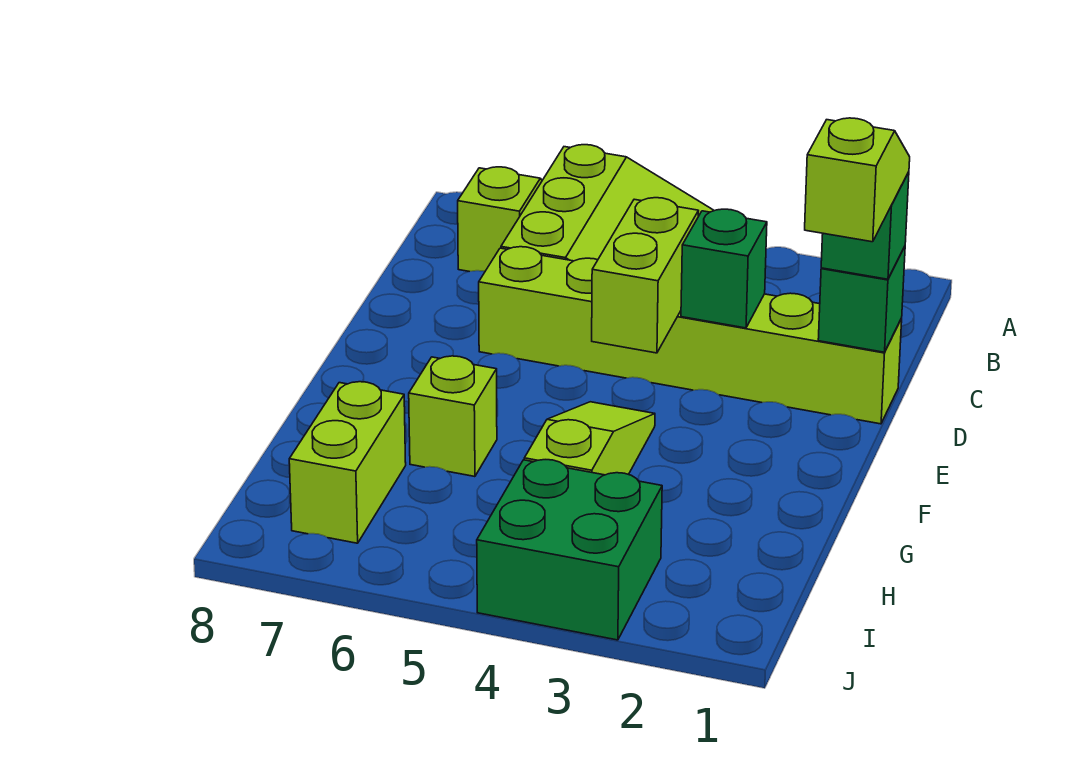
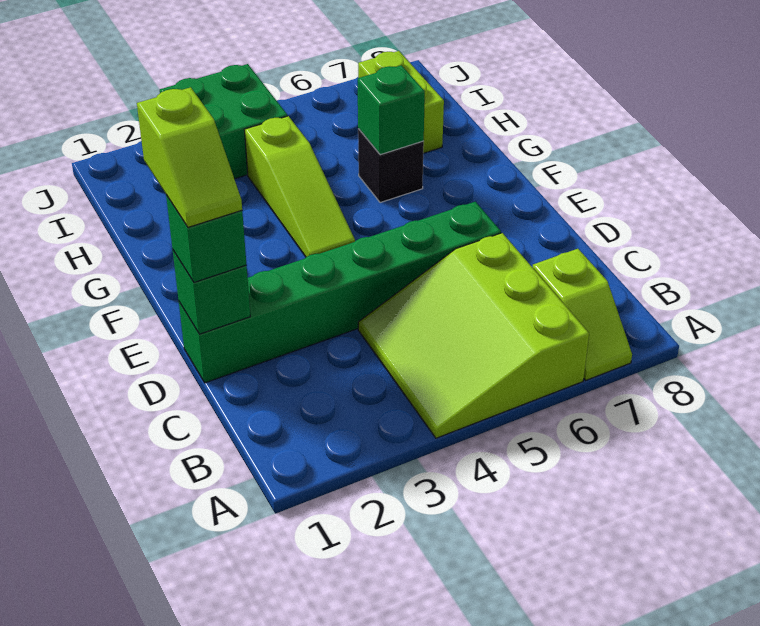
lime 1x6 brick [479,247,902,424] -> green 1x6 brick [179,202,501,383]
green 1x1 brick [681,209,767,328] -> green 1x1 brick moved to [358,65,425,155]
lime 1x2 brick [592,198,698,353] -> none
lime 1x1 brick [409,356,497,477] -> black 1x1 brick [358,129,424,203]

